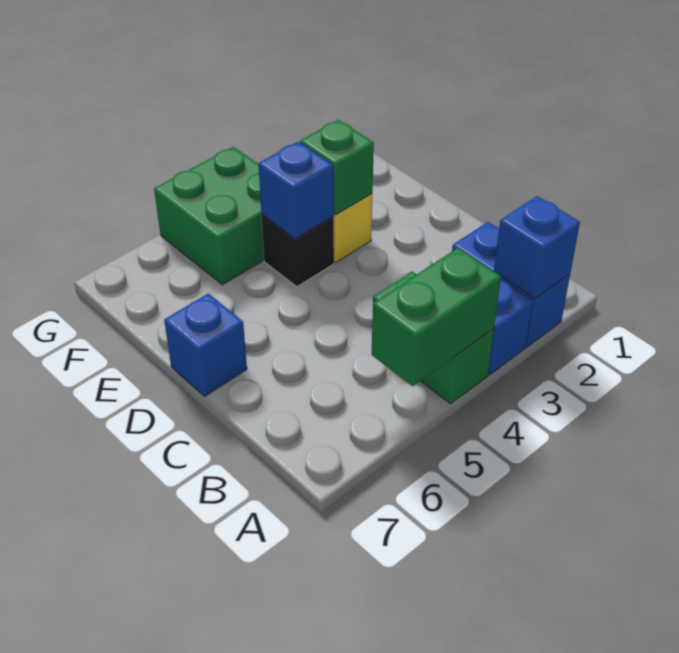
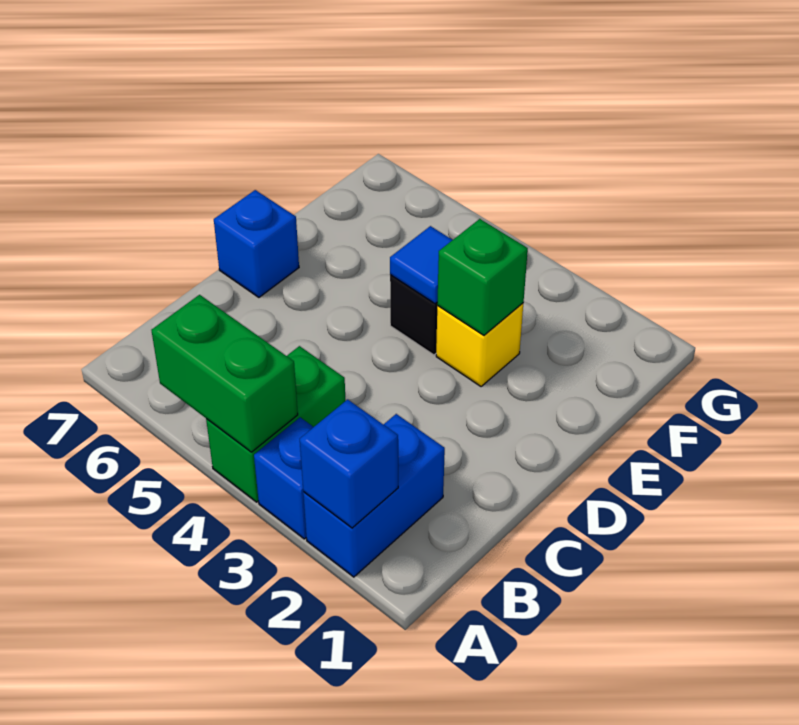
blue 1x1 brick [258,142,334,239] -> blue 1x1 tile [390,226,452,304]
green 2x2 brick [154,147,264,285] -> none

